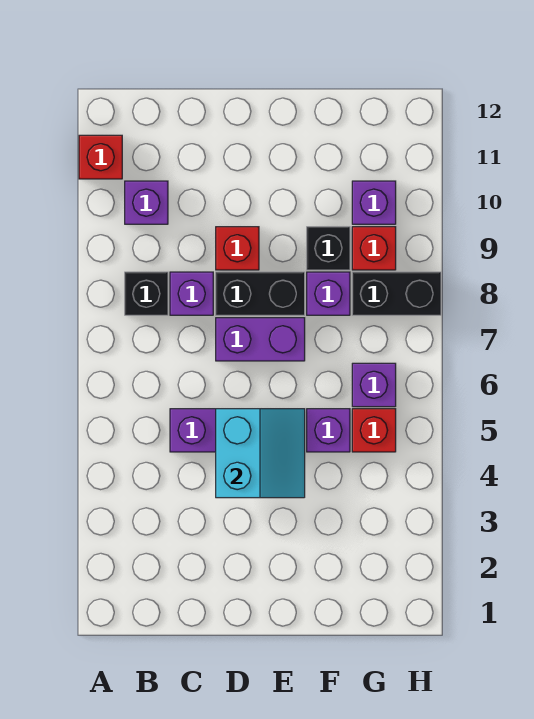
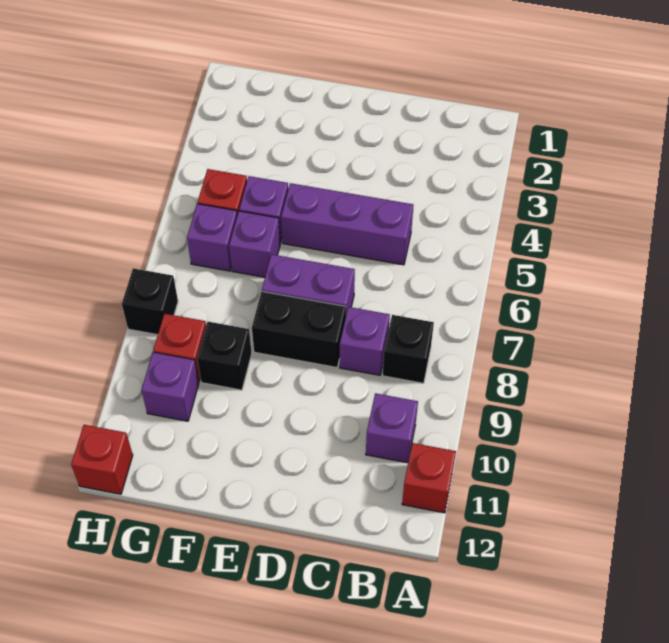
cyan 2x2 slope [216,409,305,498] -> none
red 1x1 brick [216,227,259,270] -> red 1x1 brick moved to [71,425,133,494]
purple 1x1 brick [307,272,350,315] -> purple 1x1 brick moved to [229,211,280,277]
black 1x2 brick [352,272,441,315] -> black 1x1 brick [122,268,178,335]

